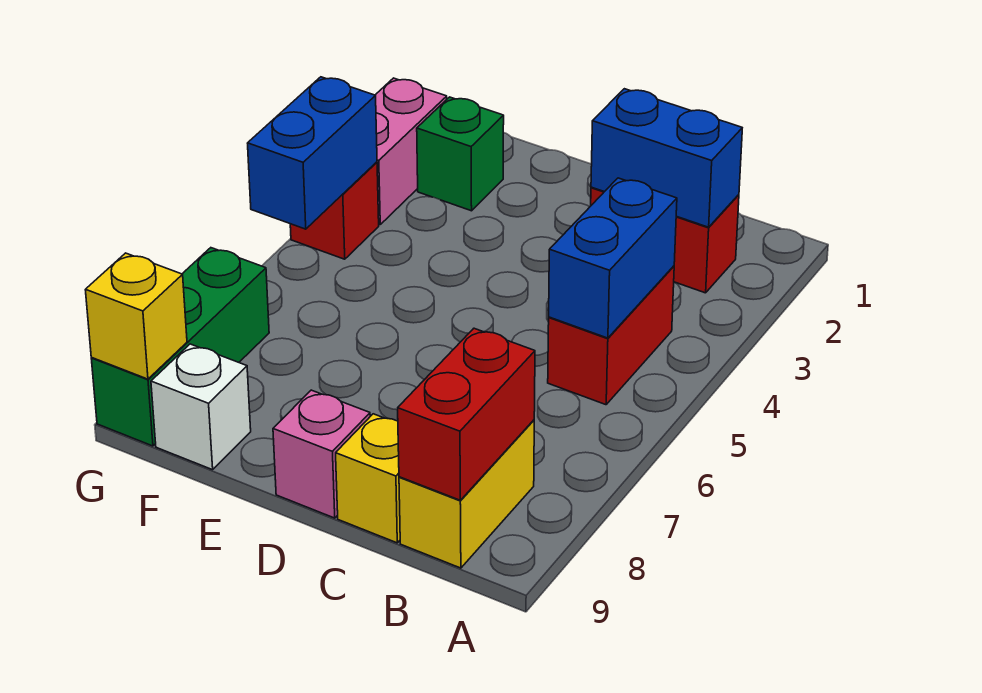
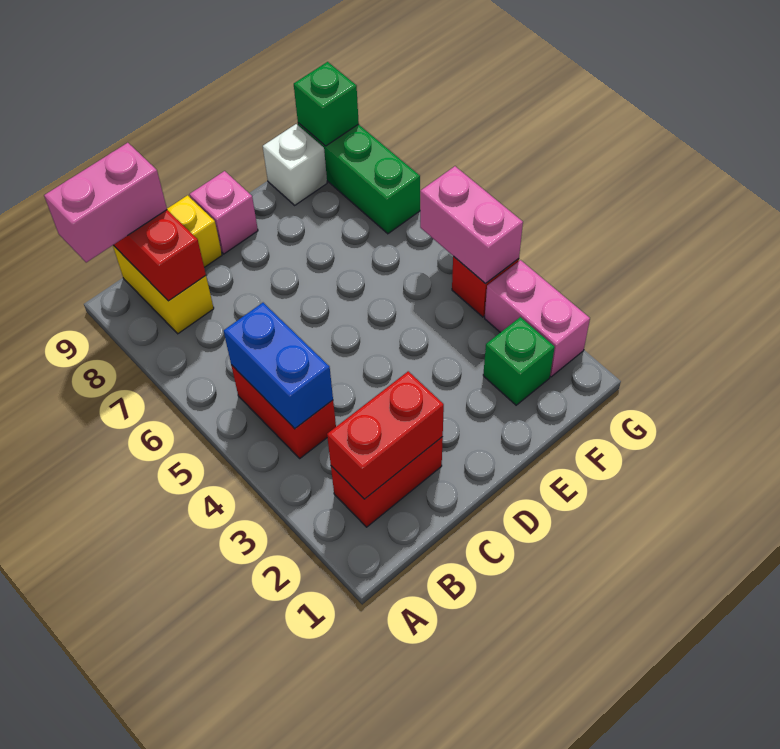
none -> pink 1x2 brick [44,143,167,263]
blue 1x2 brick [591,89,742,227] -> red 1x2 brick [327,371,444,499]
blue 1x2 brick [248,77,377,229] -> pink 1x2 brick [420,166,523,284]
yellow 1x1 brick [85,253,187,379] -> green 1x1 brick [294,62,359,146]

